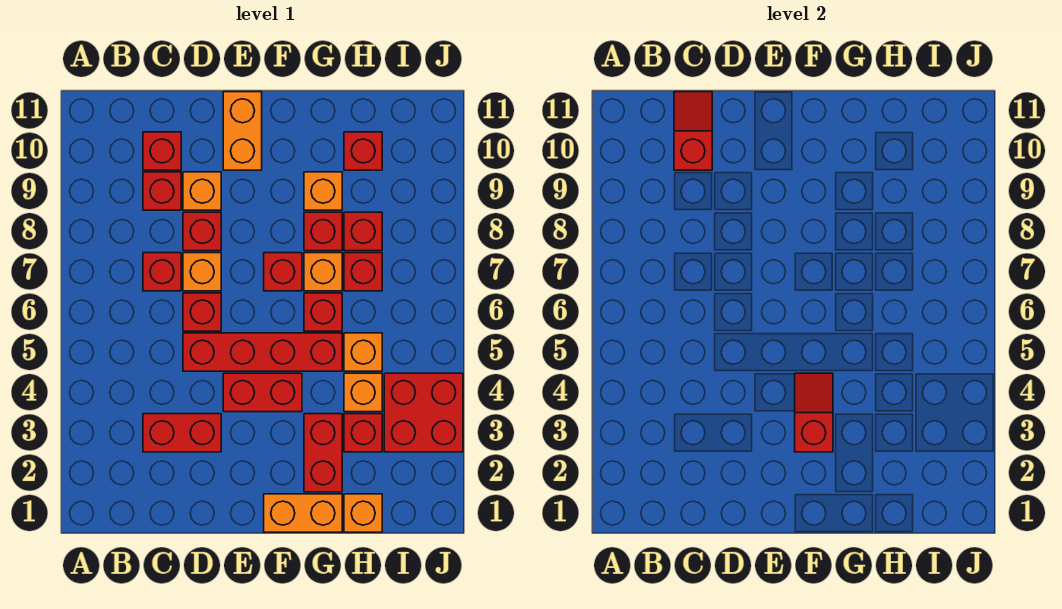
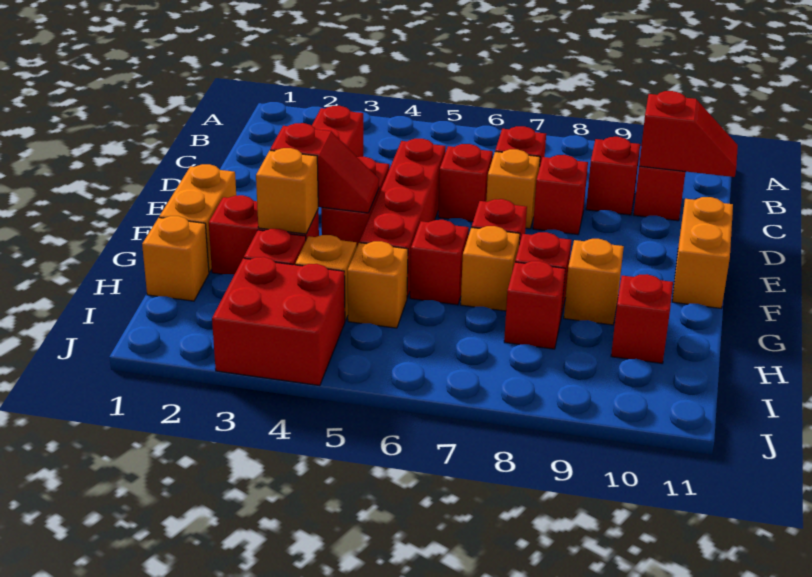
orange 1x1 brick [183,172,221,210] -> orange 1x1 brick moved to [256,148,318,234]
orange 1x2 brick [223,92,262,170] -> orange 1x2 brick turned to [672,197,733,308]
red 1x1 brick [344,253,382,291] -> none

